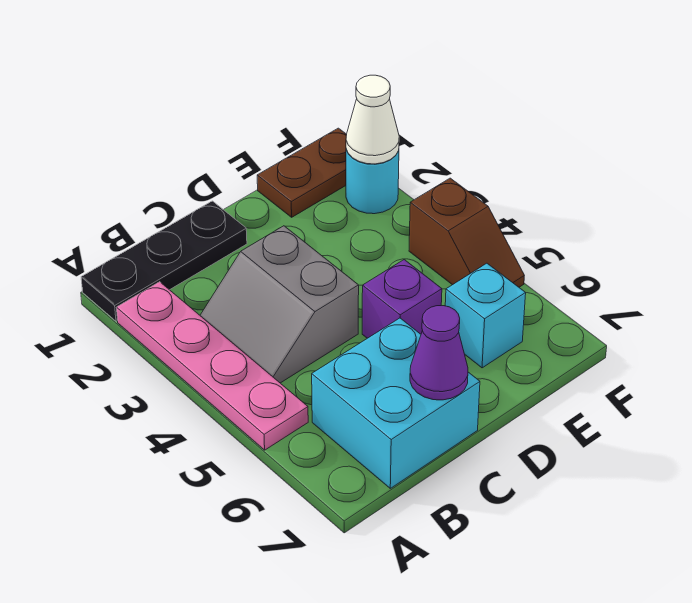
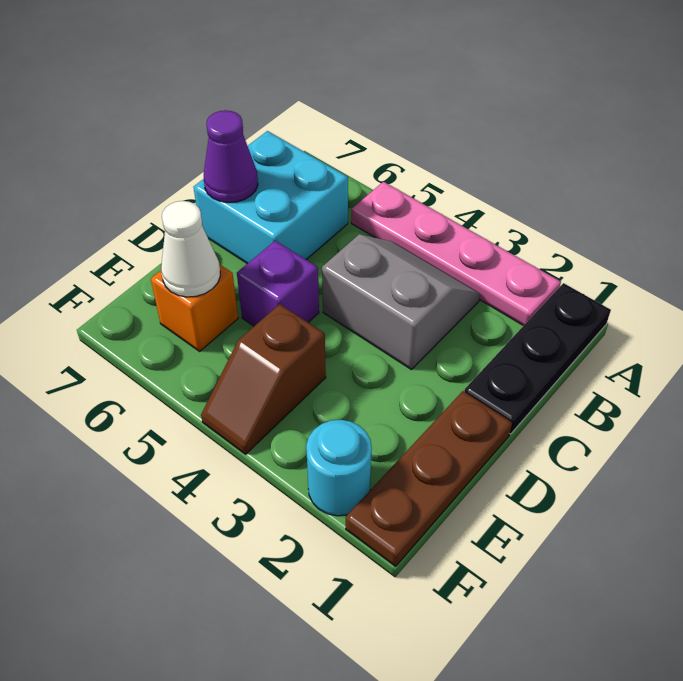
brown 1x2 plate [257,128,347,217] -> brown 1x3 plate [346,391,512,566]
cyan 1x1 brick [445,263,526,368] -> orange 1x1 brick [151,264,238,351]
white 1x1 cone [346,75,399,164] -> white 1x1 cone moved to [161,201,220,297]
brown 1x2 slope [409,178,524,287] -> brown 1x2 slope turned to [201,304,326,454]

